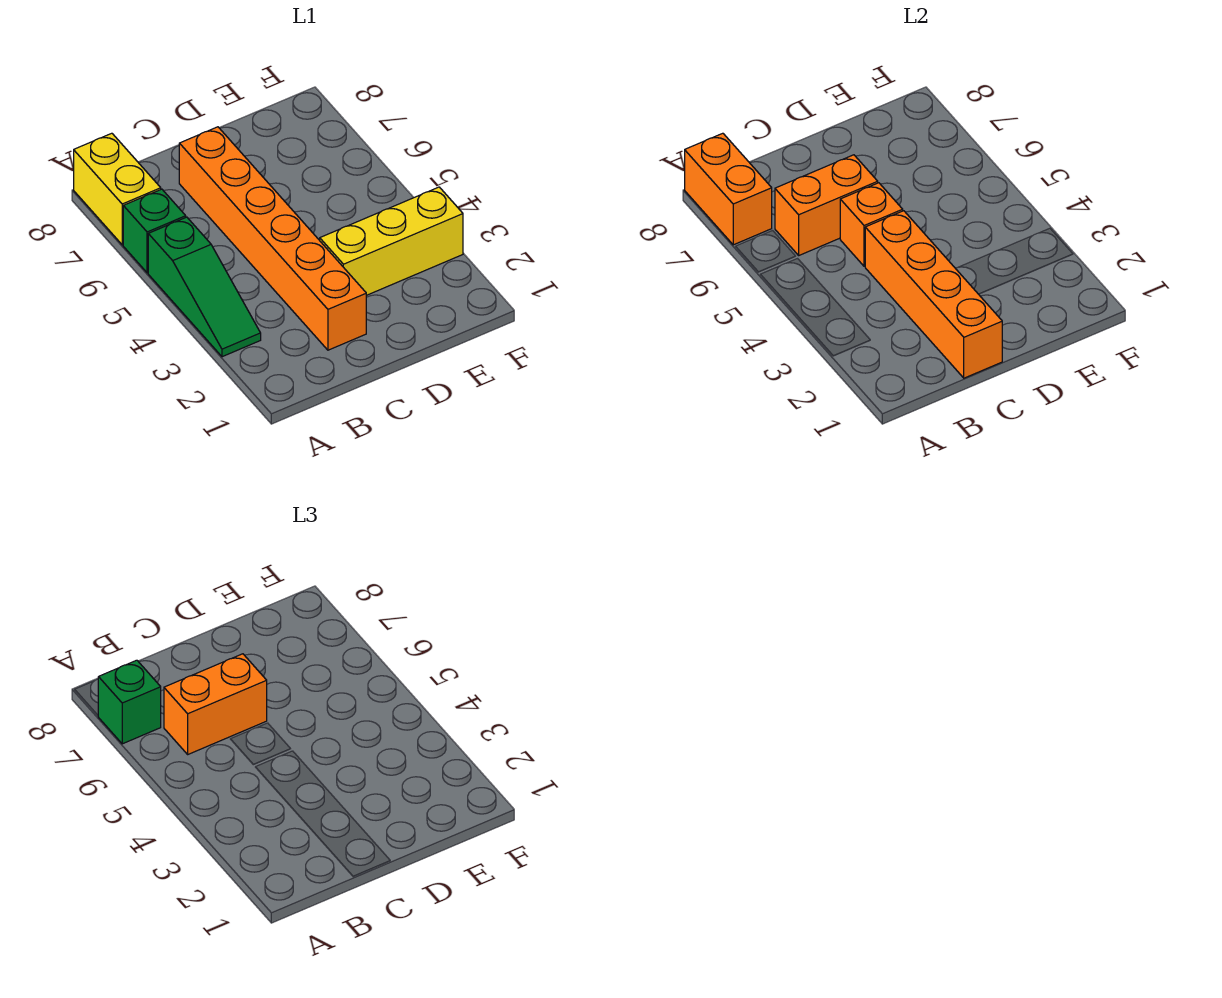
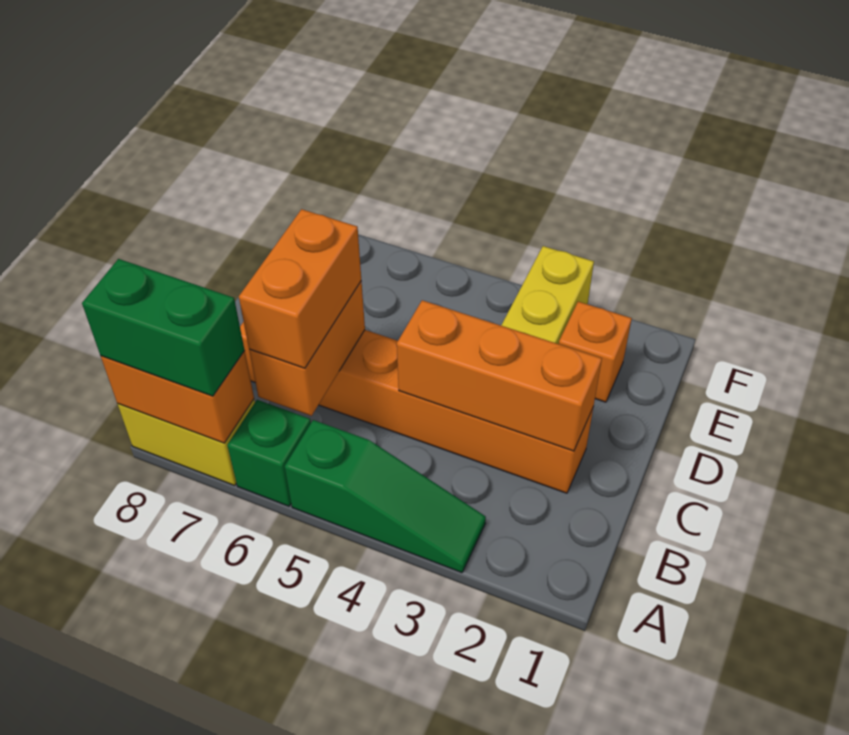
green 1x1 brick [98,660,161,744] -> green 1x2 brick [82,259,245,396]
orange 1x4 brick [865,211,1002,378] -> orange 1x3 brick [397,300,602,451]
orange 1x1 brick [840,183,903,266] -> orange 1x1 brick moved to [559,302,632,402]

